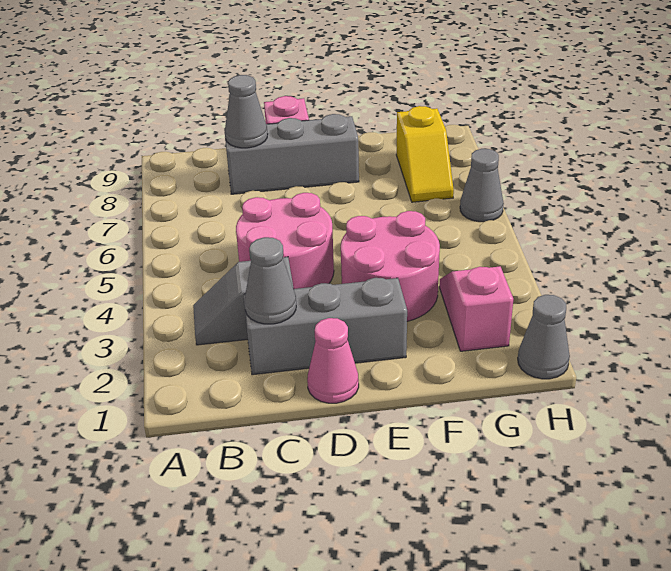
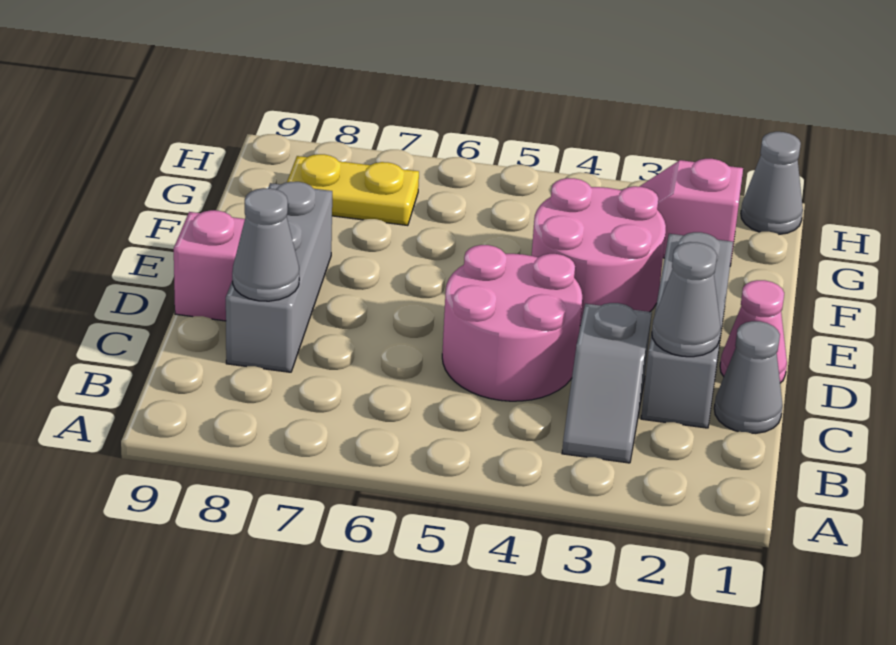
yellow 1x2 slope [396,106,454,202] -> yellow 1x2 plate [287,154,419,226]
grey 1x1 cone [460,149,504,222] -> grey 1x1 cone moved to [714,321,783,433]

